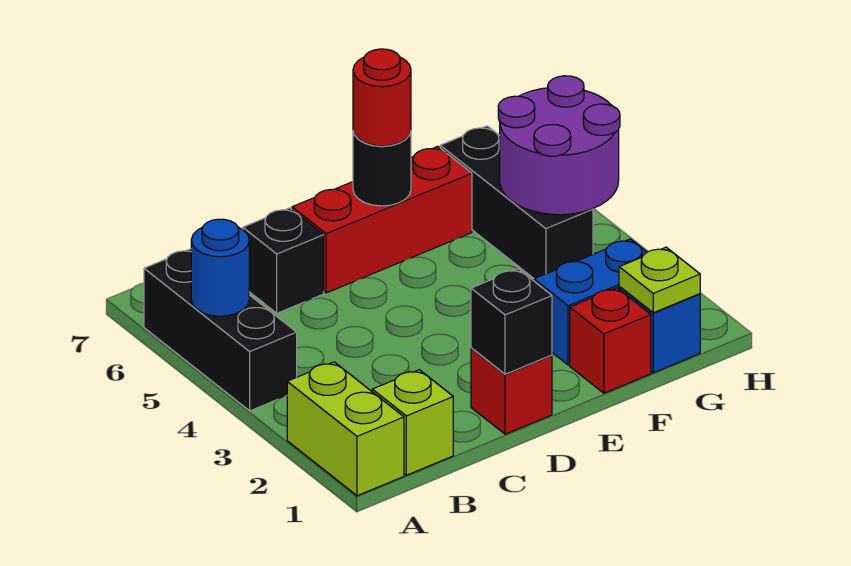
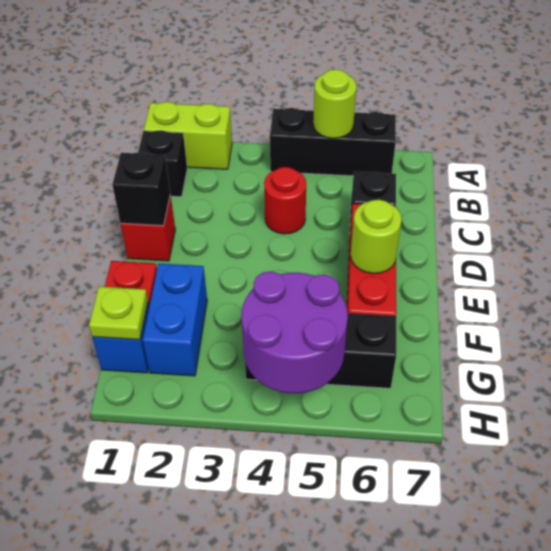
blue 1x1 round brick [191,219,249,316] -> lime 1x1 round brick [313,69,356,138]
lime 1x1 brick [372,370,453,475] -> black 1x1 brick [138,130,187,197]
black 1x1 round brick [353,132,411,206] -> lime 1x1 round brick [351,200,402,273]
red 1x1 round brick [353,49,411,146] -> red 1x1 round brick moved to [264,167,306,234]

